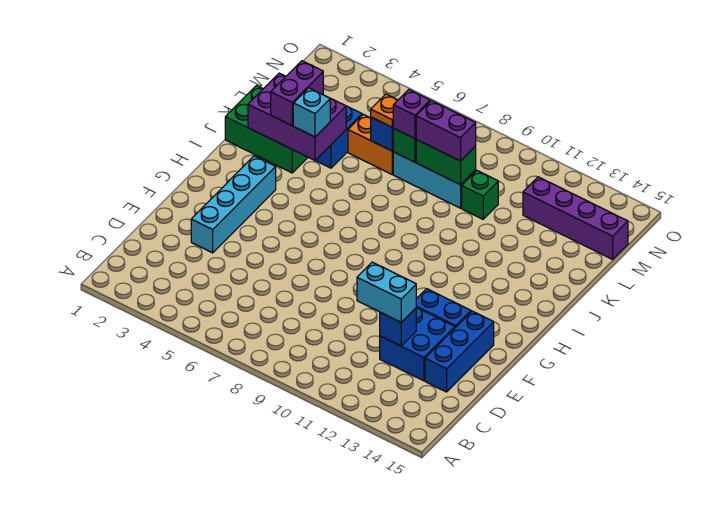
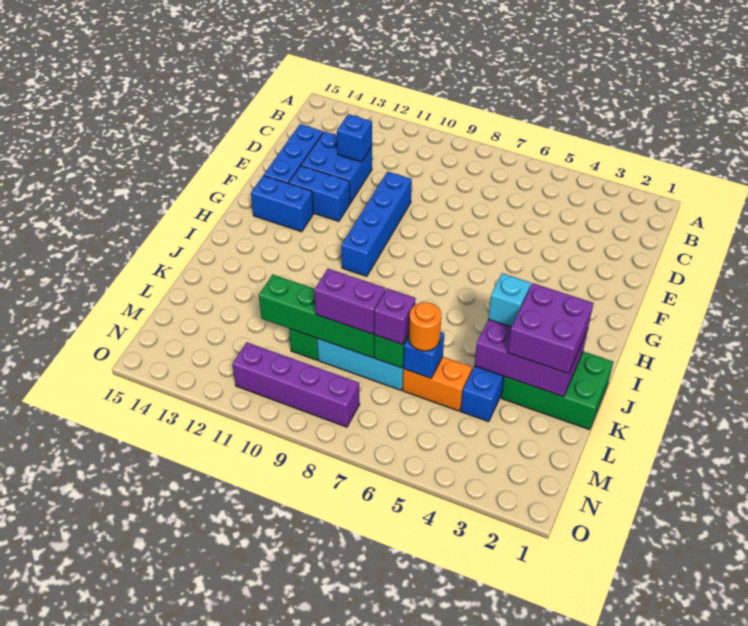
cyan 1x2 brick [357,262,416,322] -> none
cyan 1x4 brick [191,156,276,253] -> none
none -> blue 1x4 brick [341,171,412,276]
none -> blue 1x2 brick [251,176,313,232]
purple 1x2 brick [271,61,323,126] -> purple 2x2 brick [508,283,593,374]
orange 1x1 plate [371,94,398,127] -> orange 1x1 round brick [409,302,441,351]
green 1x2 brick [416,140,476,185] -> green 1x4 brick [259,274,374,358]
purple 1x4 brick [523,177,628,259] -> purple 1x4 brick moved to [233,342,360,427]

